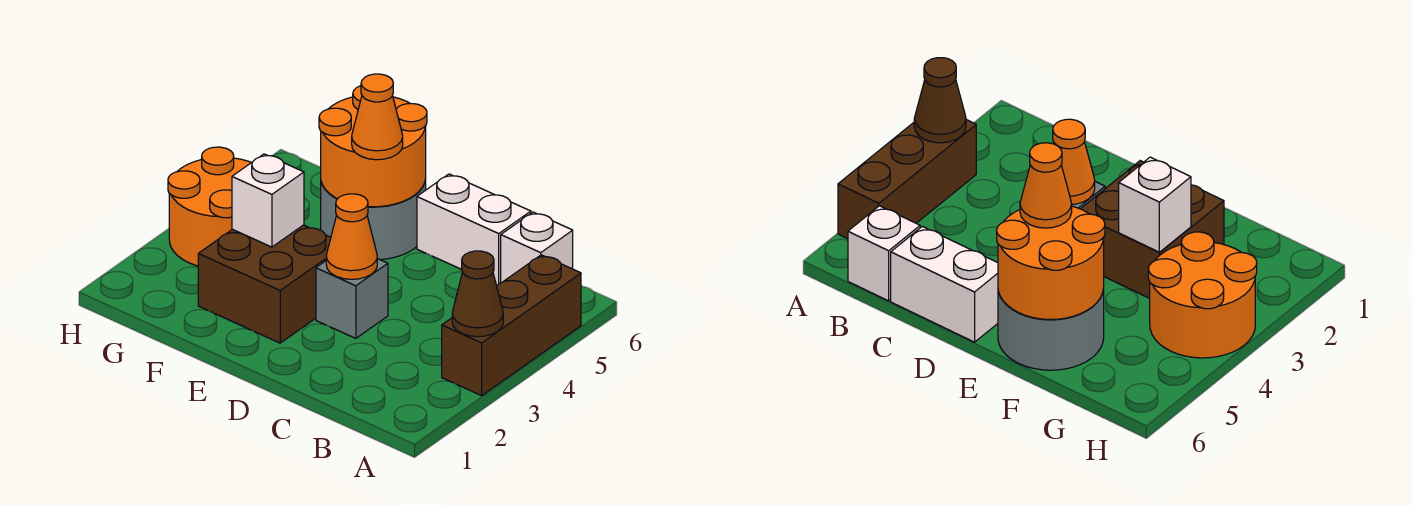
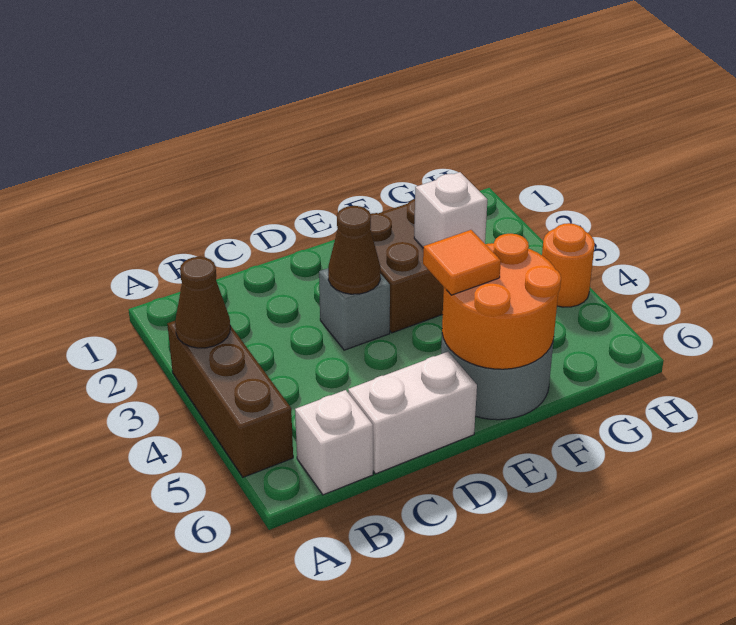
orange 1x1 cone [326,194,377,279] -> brown 1x1 cone [328,206,380,294]
orange 1x1 cone [352,74,403,160] -> orange 1x1 tile [423,230,501,295]
orange 2x2 round brick [168,147,251,266] -> orange 1x1 round brick [542,223,595,307]

